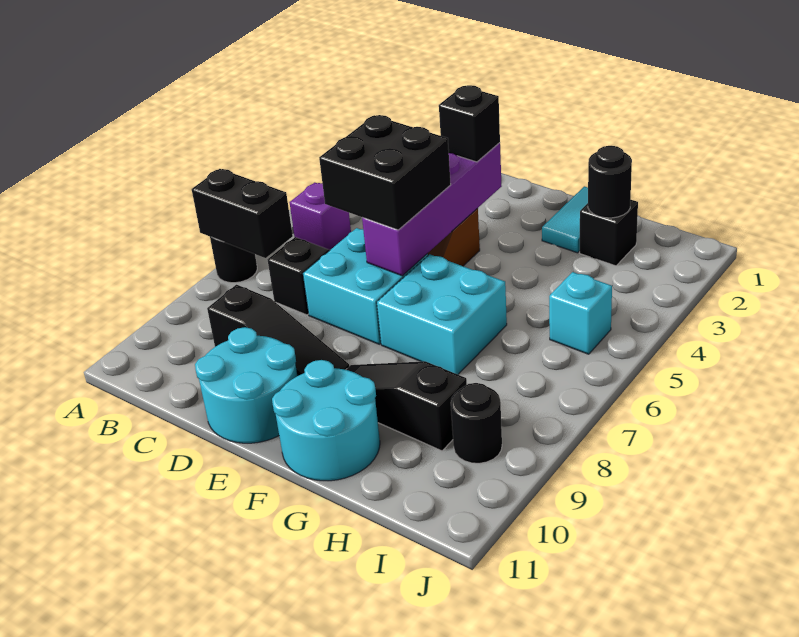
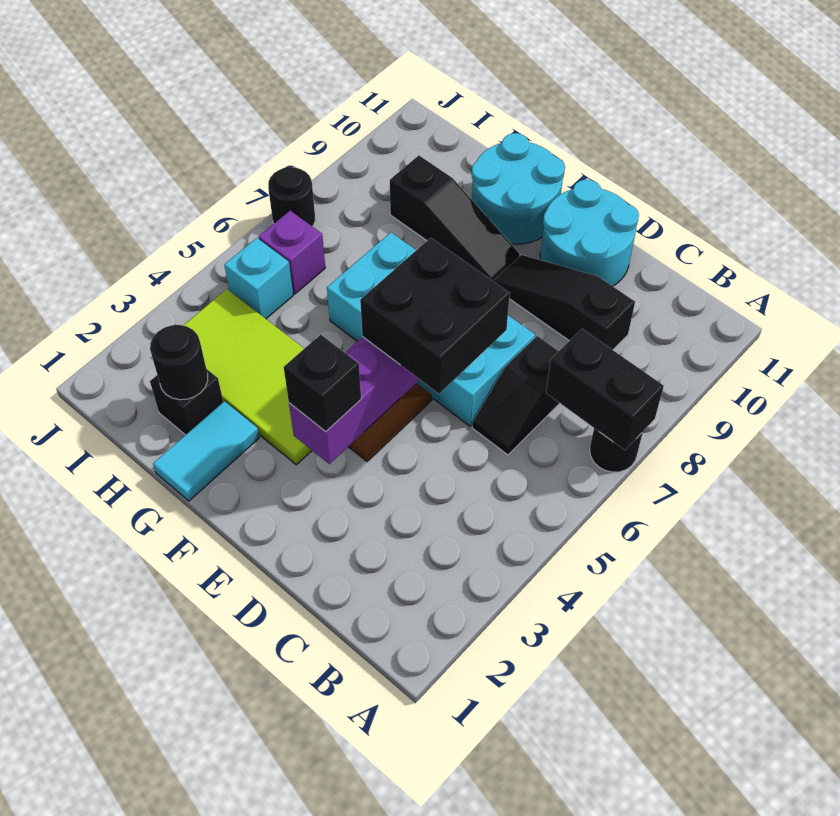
purple 1x1 brick [289,183,351,250] -> purple 1x1 brick moved to [259,211,325,294]
none -> lime 2x4 tile [183,289,312,465]
black 1x1 round brick [451,383,502,463] -> black 1x1 round brick moved to [268,167,315,227]

